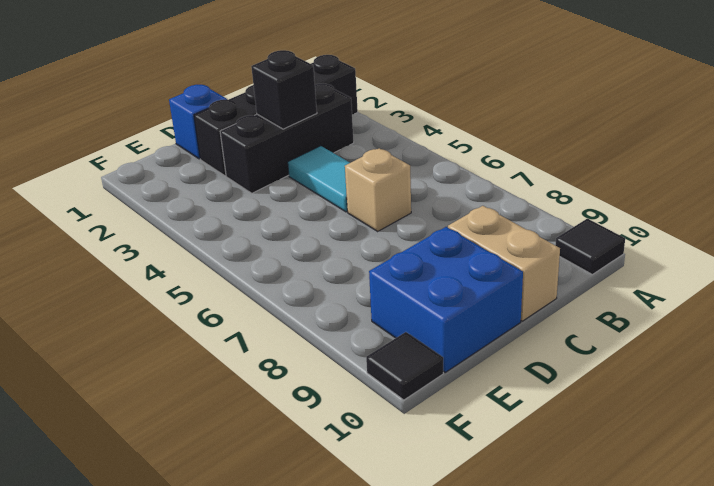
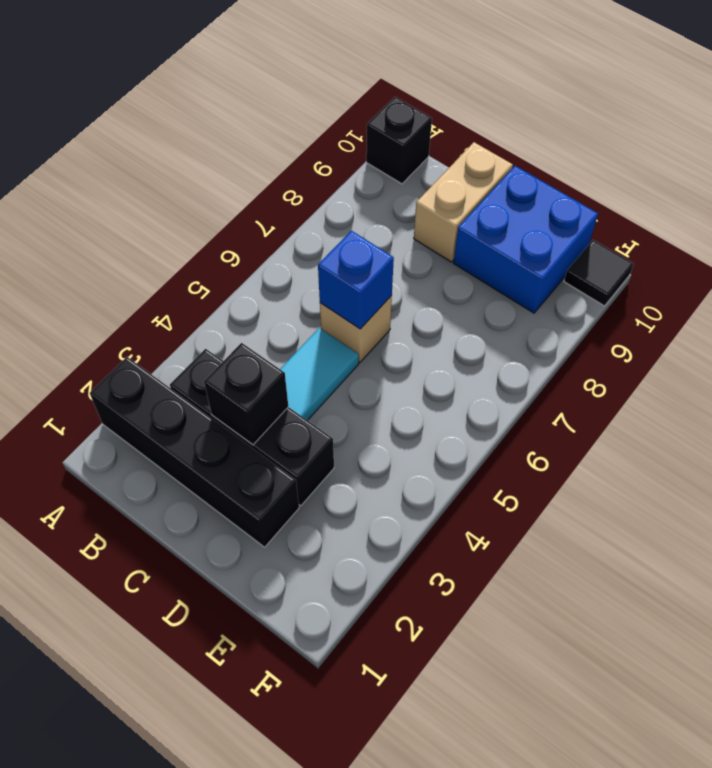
black 1x1 tile [555,219,625,274] -> black 1x1 brick [366,97,432,184]
blue 1x1 brick [169,85,227,159] -> blue 1x1 brick moved to [318,231,394,329]

